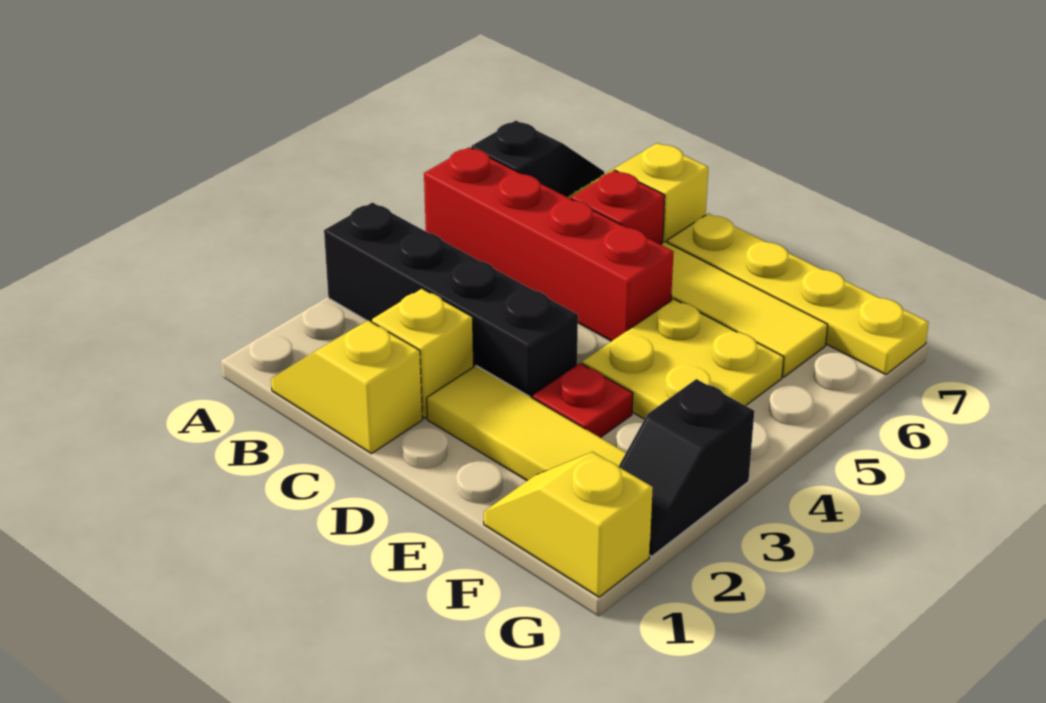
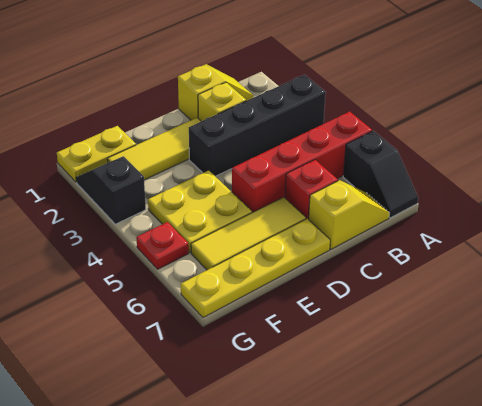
red 1x1 plate [532,363,633,438] -> red 1x1 plate moved to [136,222,189,269]
yellow 1x2 slope [484,452,653,597] -> yellow 1x2 plate [57,126,136,182]

